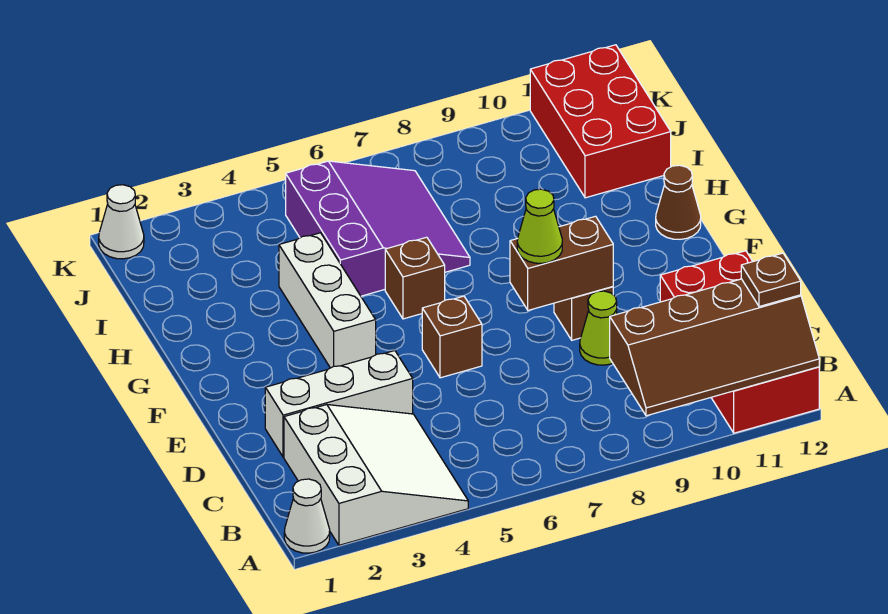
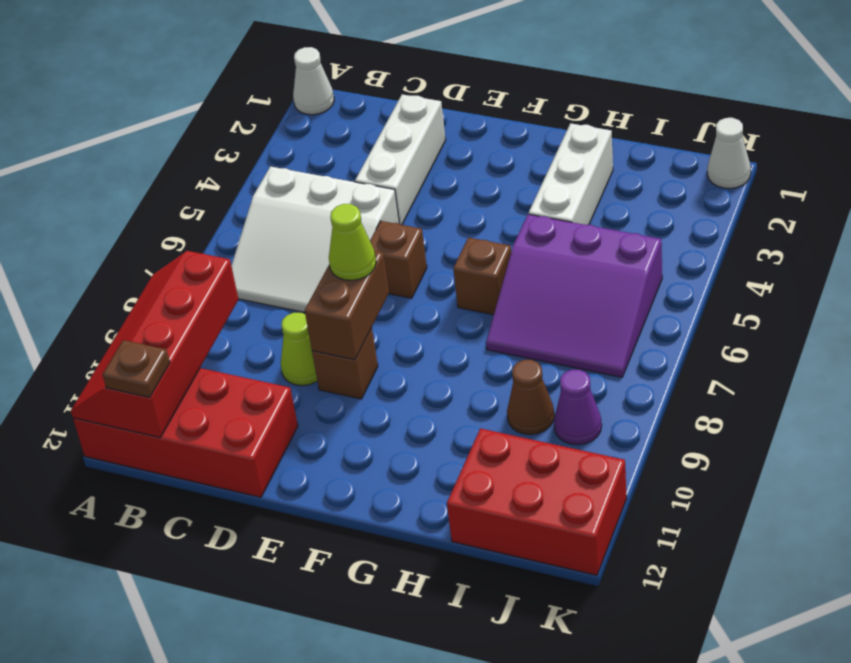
white 3x3 slope [284,405,468,545] -> white 3x3 slope moved to [231,166,399,312]
brown 2x4 slope [610,279,819,416] -> red 2x4 slope [71,251,238,438]
white 1x3 brick [279,233,376,368] -> white 1x3 brick turned to [529,123,613,225]
brown 1x1 cone [656,165,701,239] -> brown 1x1 cone moved to [507,360,554,435]
none -> purple 1x1 cone [554,370,602,445]

